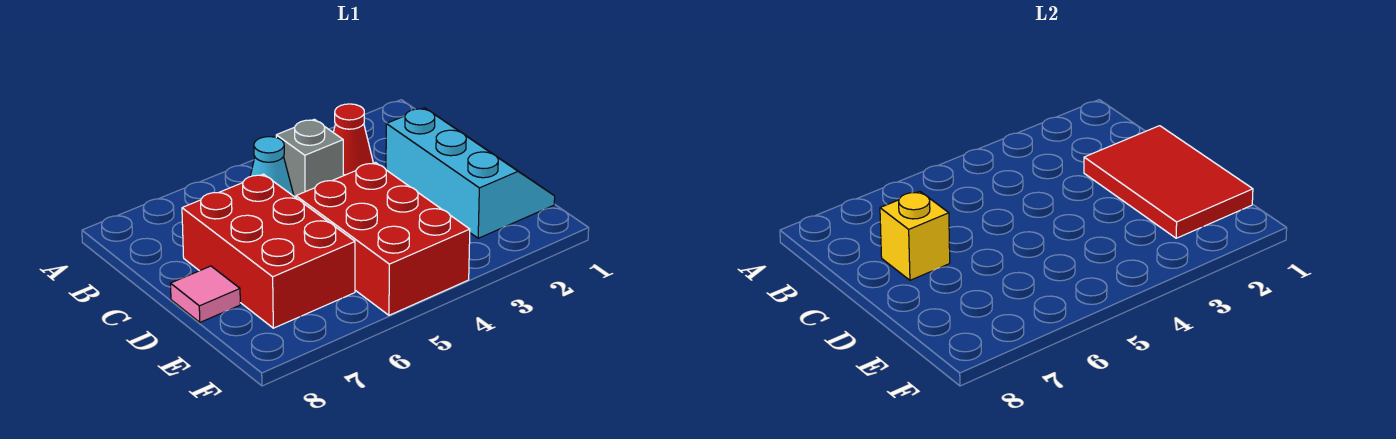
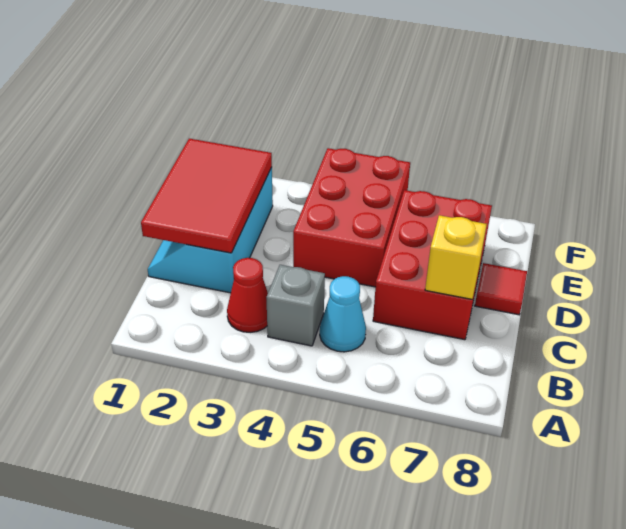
pink 1x1 tile [170,266,240,322] -> red 1x1 tile [475,263,527,315]

